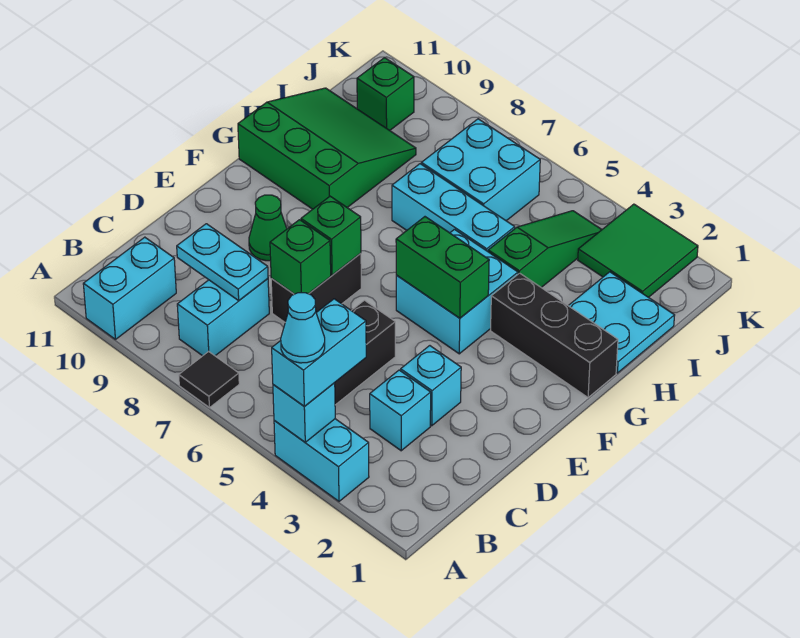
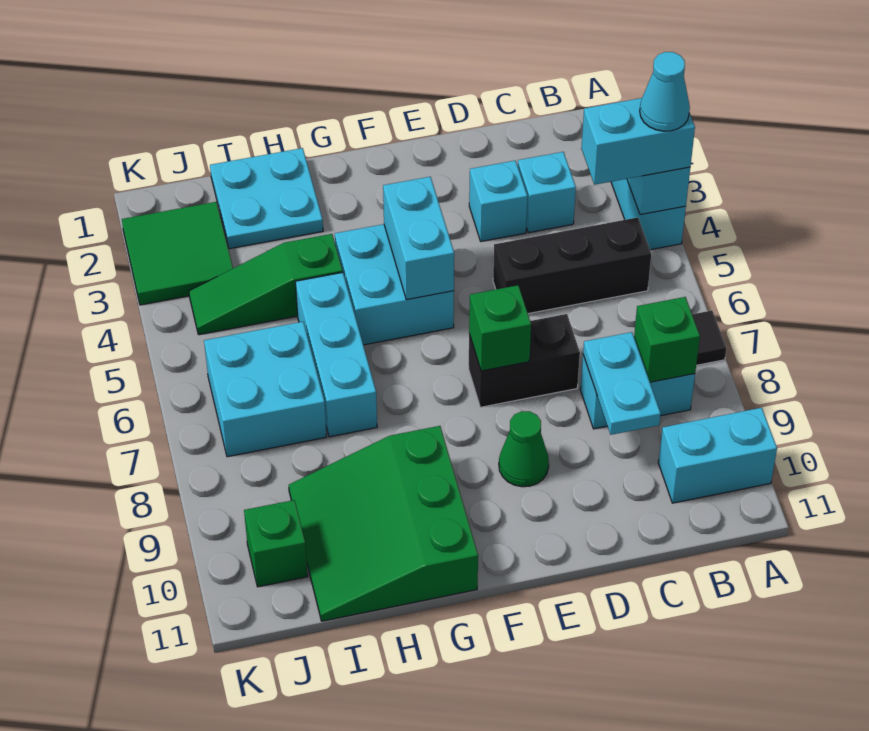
green 1x1 brick [270,220,331,294] -> green 1x1 brick moved to [634,297,700,382]
green 1x2 brick [396,217,489,318] -> cyan 1x2 brick [383,177,454,300]
black 1x3 brick [491,273,618,397] -> none

